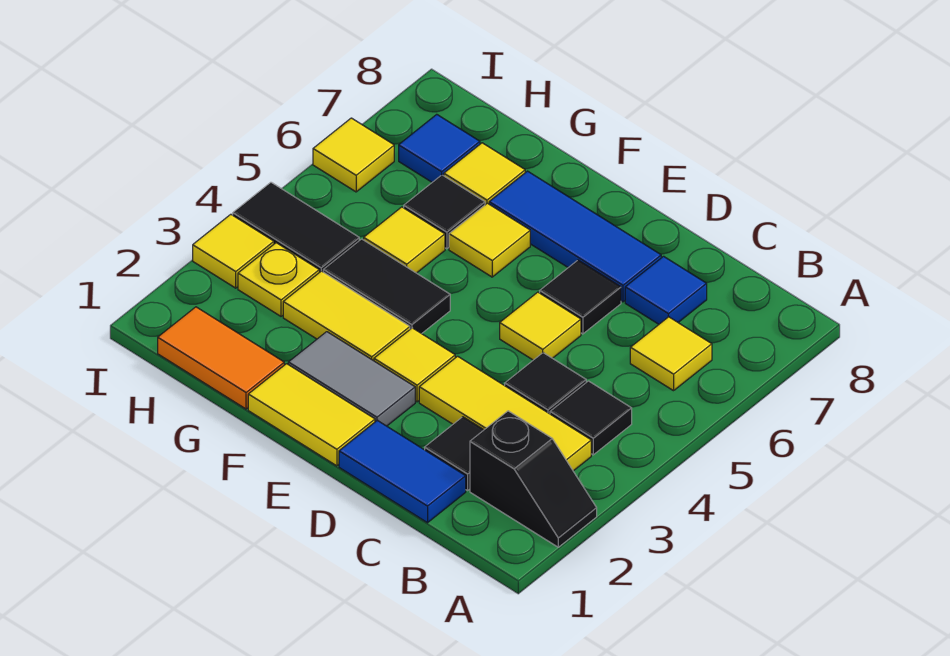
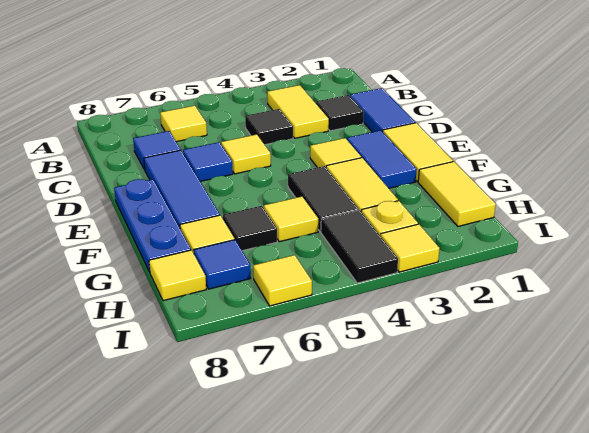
black 1x2 slope [470,411,597,547] -> none
yellow 1x3 tile [419,356,591,471] -> yellow 1x2 tile [267,85,329,138]
black 1x1 tile [550,381,632,455] -> none
black 1x1 tile [540,260,621,334] -> blue 1x1 tile [183,142,233,181]
grey 1x2 tile [288,332,415,426] -> blue 1x2 tile [347,130,417,188]
none -> blue 1x3 plate [114,179,191,272]
yellow 1x1 tile [449,203,530,277] -> yellow 1x1 tile moved to [149,250,206,301]
orange 1x2 tile [158,307,284,409] -> yellow 1x2 tile [418,162,496,226]

